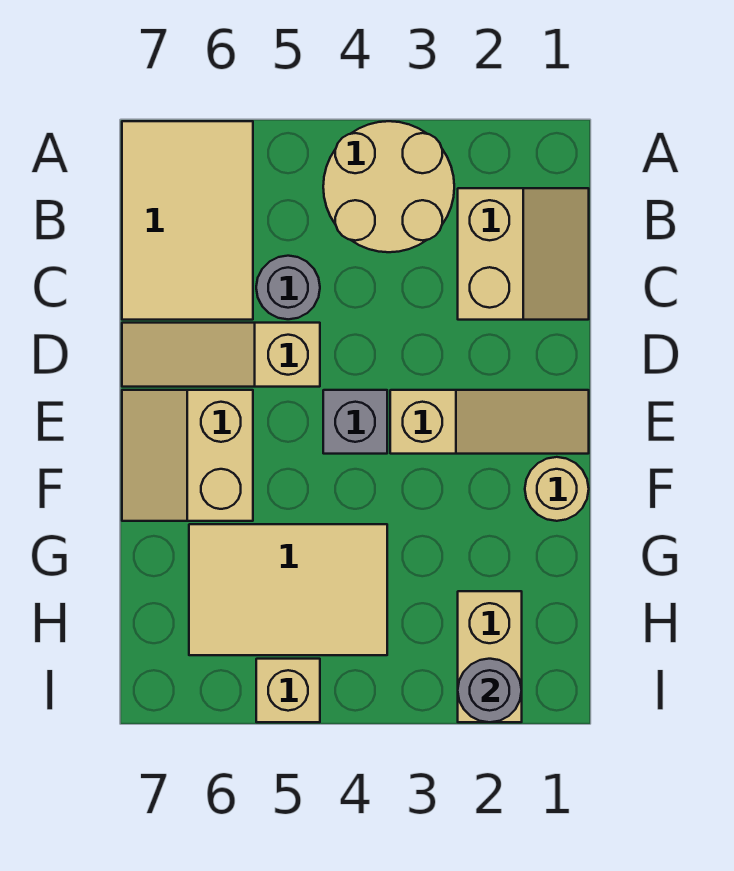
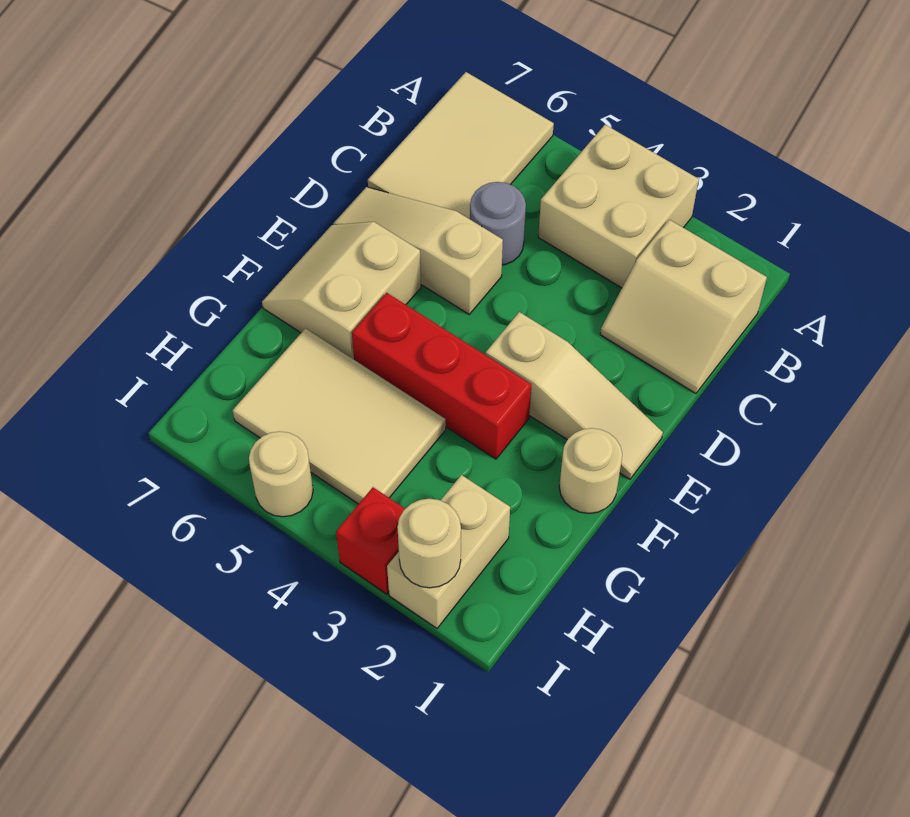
tan 2x2 round brick [323,121,454,252] -> tan 2x2 brick [538,125,699,288]
tan 2x2 slope [458,188,589,320] -> tan 2x2 slope turned to [600,220,767,393]
grey 1x1 brick [323,390,387,454] -> none
none -> red 1x3 brick [352,293,531,459]
grey 1x1 round brick [458,659,522,722] -> tan 1x1 round brick [397,499,461,588]
none -> red 1x1 brick [336,487,405,594]
tan 1x1 brick [256,659,320,722] -> tan 1x1 round brick [249,431,313,517]

